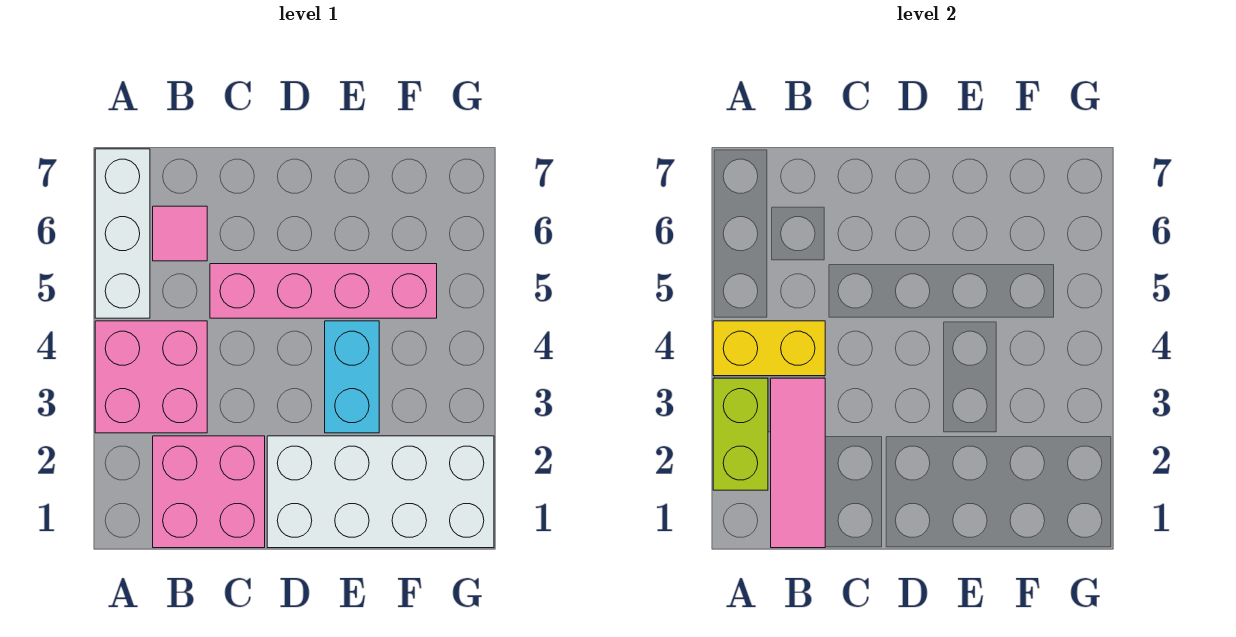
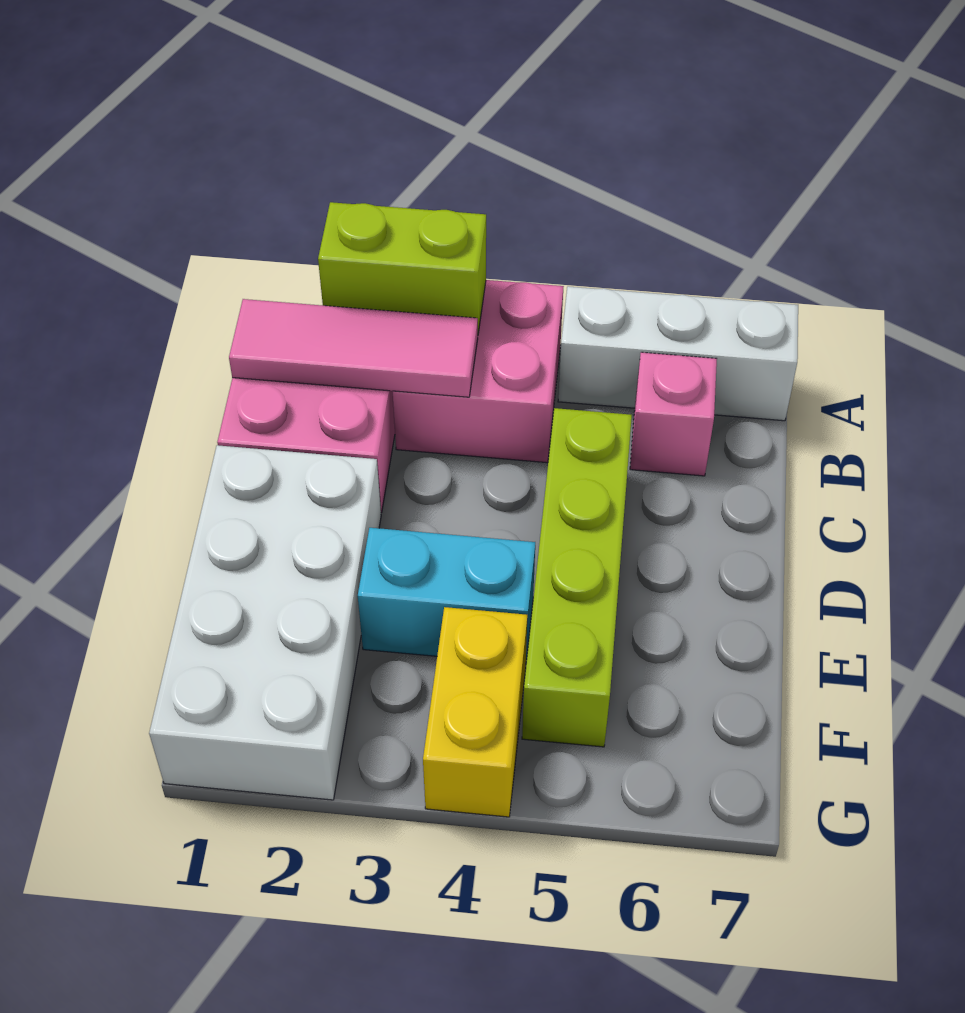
yellow 1x2 brick [713,321,825,376] -> yellow 1x2 brick moved to [423,607,527,817]
pink 1x1 tile [153,206,207,261] -> pink 1x1 brick [630,352,717,476]
pink 1x4 brick [210,264,437,318] -> lime 1x4 brick [522,408,632,747]

